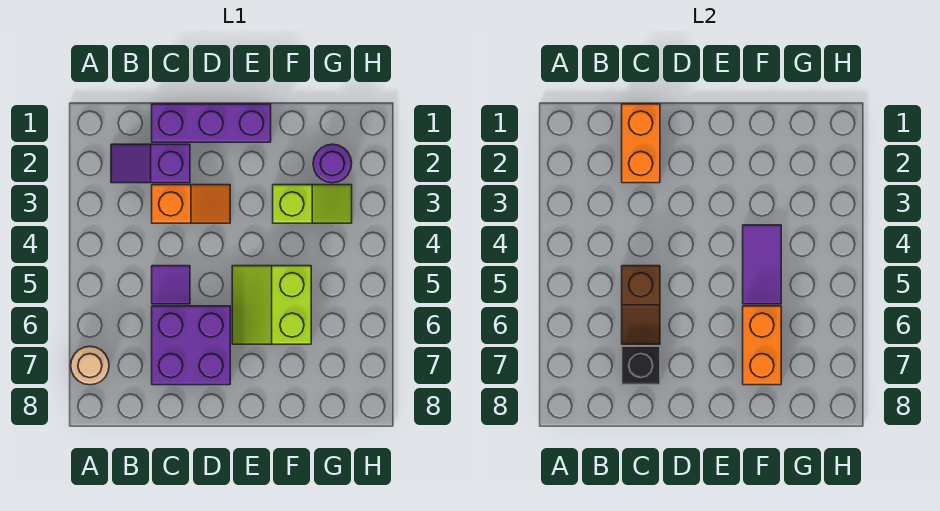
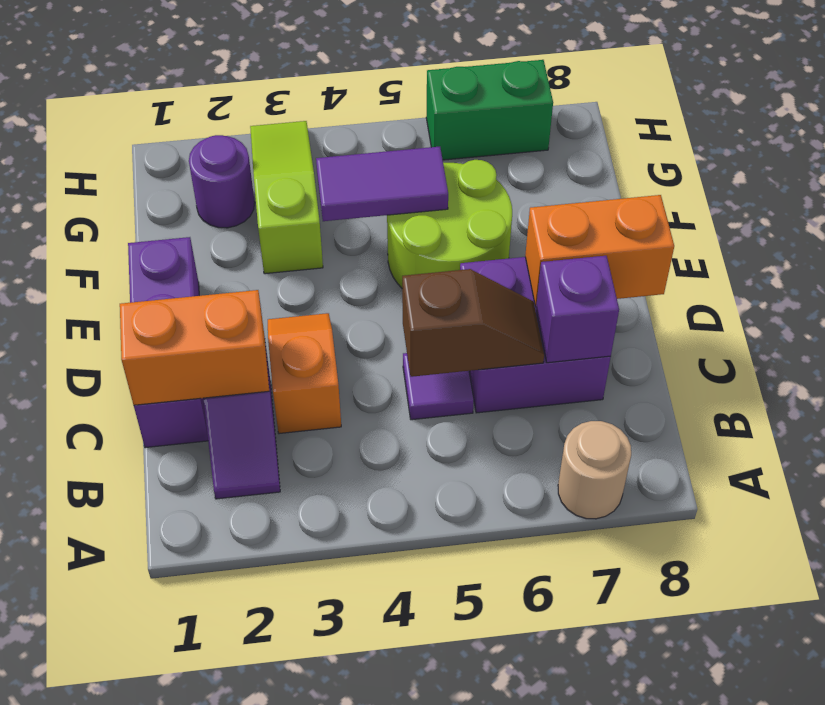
black 1x1 brick [622,346,660,385] -> purple 1x1 brick [536,256,619,363]
lime 2x2 slope [232,266,311,344] -> lime 2x2 round brick [387,160,512,288]
lime 1x2 slope [273,185,352,223] -> lime 1x3 slope [250,121,323,274]
orange 1x2 brick [743,306,781,385] -> orange 1x2 brick moved to [525,195,674,307]
none -> green 1x2 brick [426,60,553,160]

